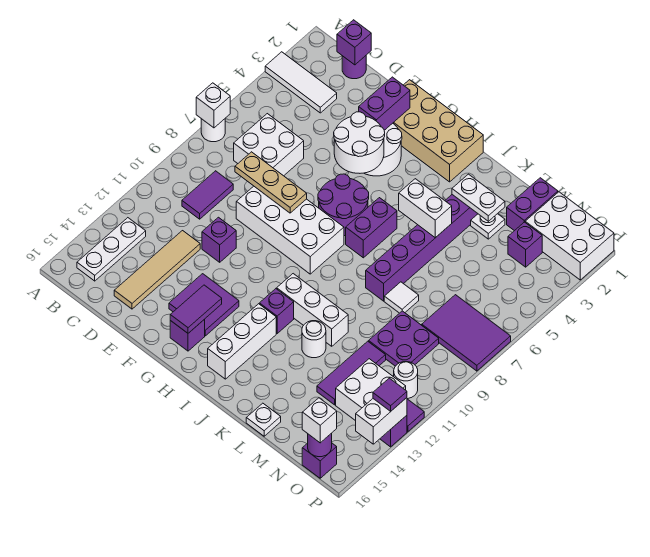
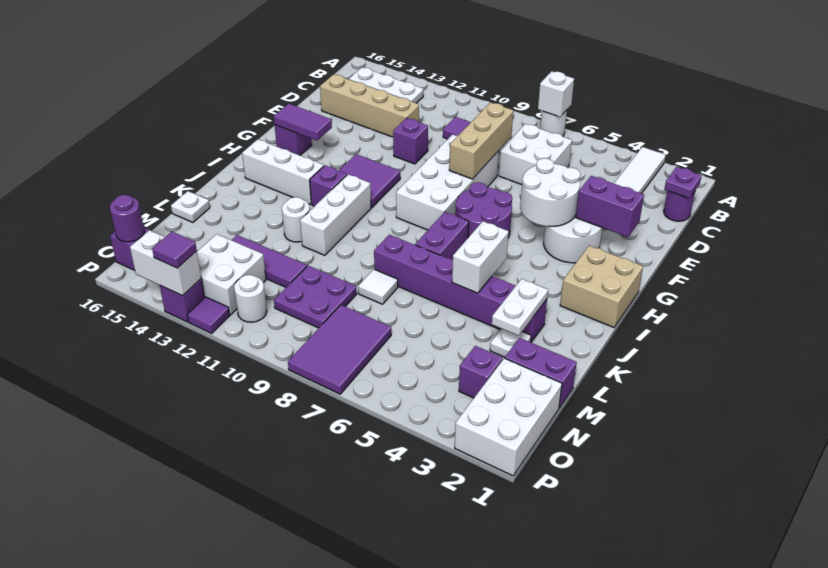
purple 1x1 brick [337,20,371,65] -> purple 1x1 plate [664,167,702,198]
tan 1x3 plate [235,152,307,213] -> tan 1x3 brick [449,102,513,179]
tan 1x4 tile [114,231,200,309] -> tan 1x4 brick [320,74,419,137]
tan 2x4 brick [393,80,483,182] -> tan 2x2 brick [560,246,643,327]
purple 2x2 tile [169,274,239,336] -> purple 2x2 tile moved to [339,154,400,208]
purple 1x2 brick [346,198,397,258] -> purple 1x2 brick turned to [415,212,469,260]
white 1x1 brick [302,398,337,443] -> none

